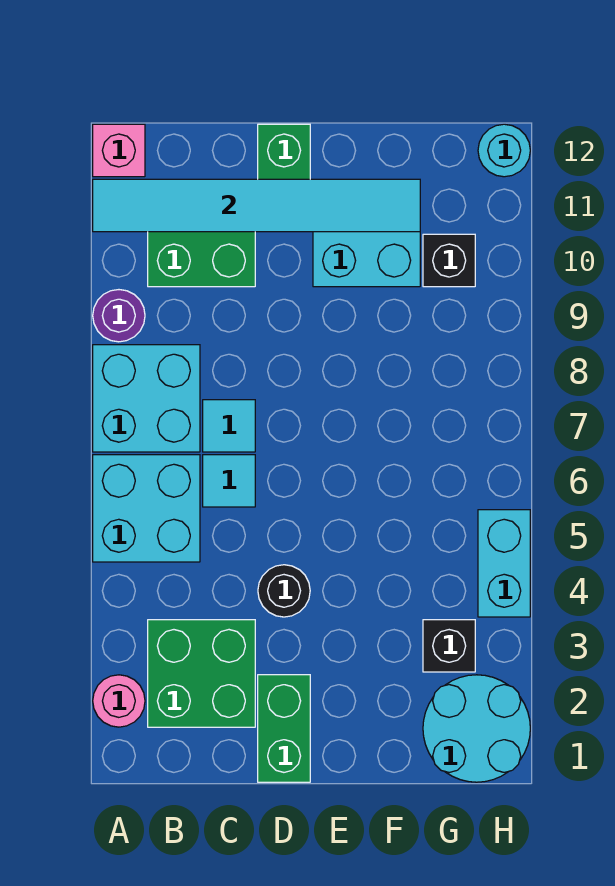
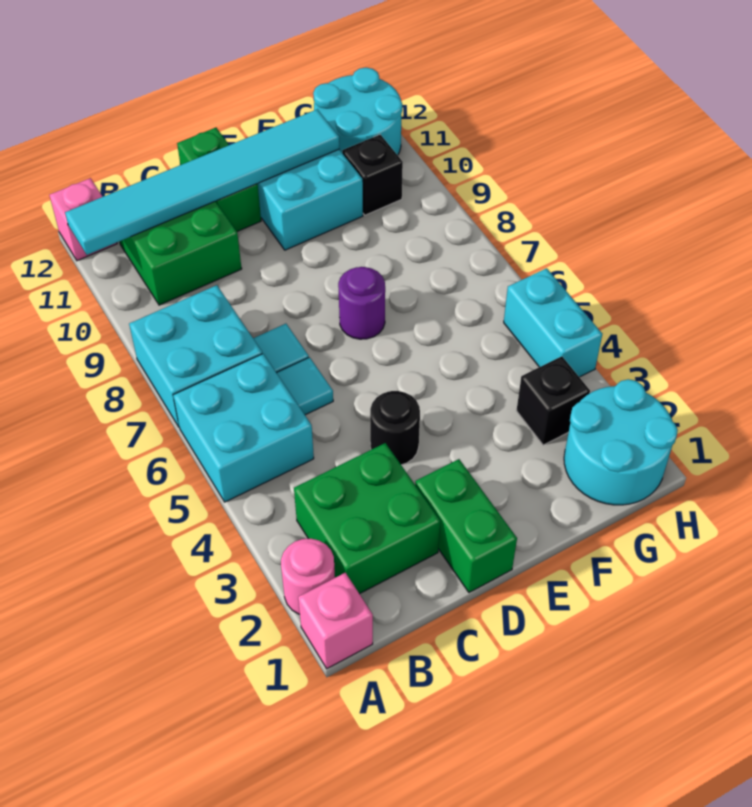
none -> pink 1x1 brick [298,573,373,669]
purple 1x1 round brick [93,290,145,342] -> purple 1x1 round brick moved to [338,267,385,339]
cyan 1x1 round brick [478,124,530,177] -> cyan 2x2 round brick [313,68,402,155]

